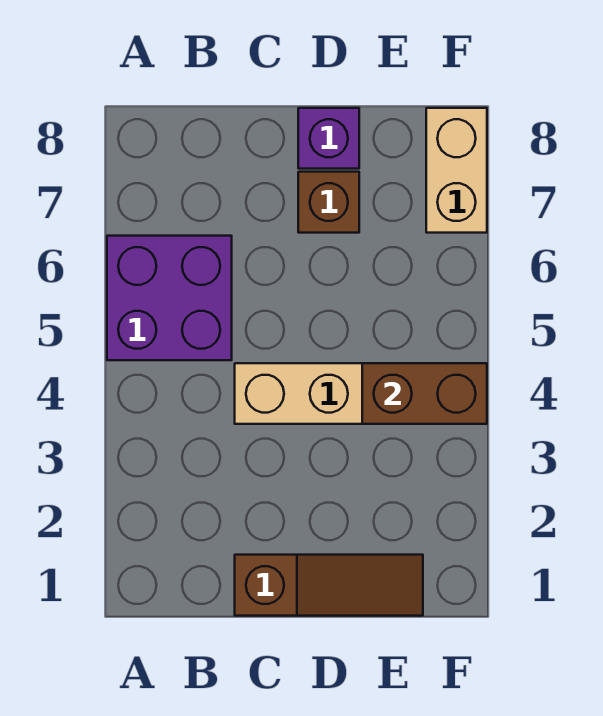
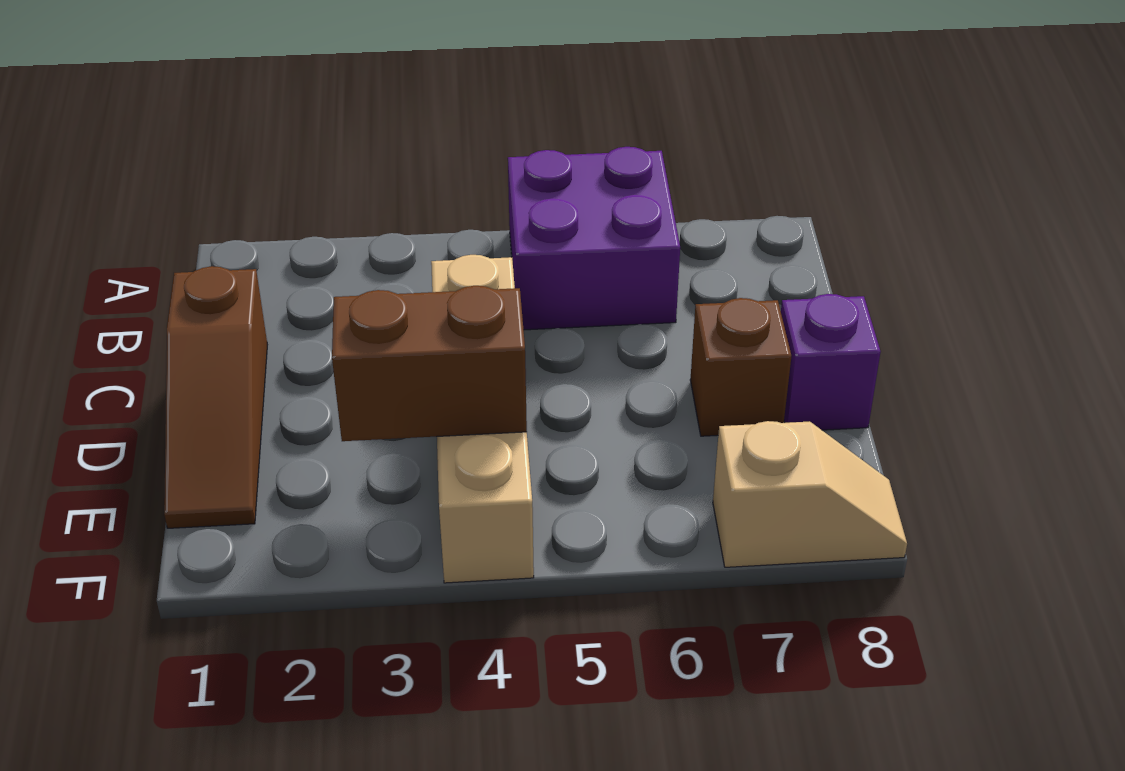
brown 1x2 brick [362,363,487,424] -> brown 1x2 brick turned to [332,286,527,441]
tan 1x2 brick [426,108,487,233] -> tan 1x2 slope [713,421,907,567]

